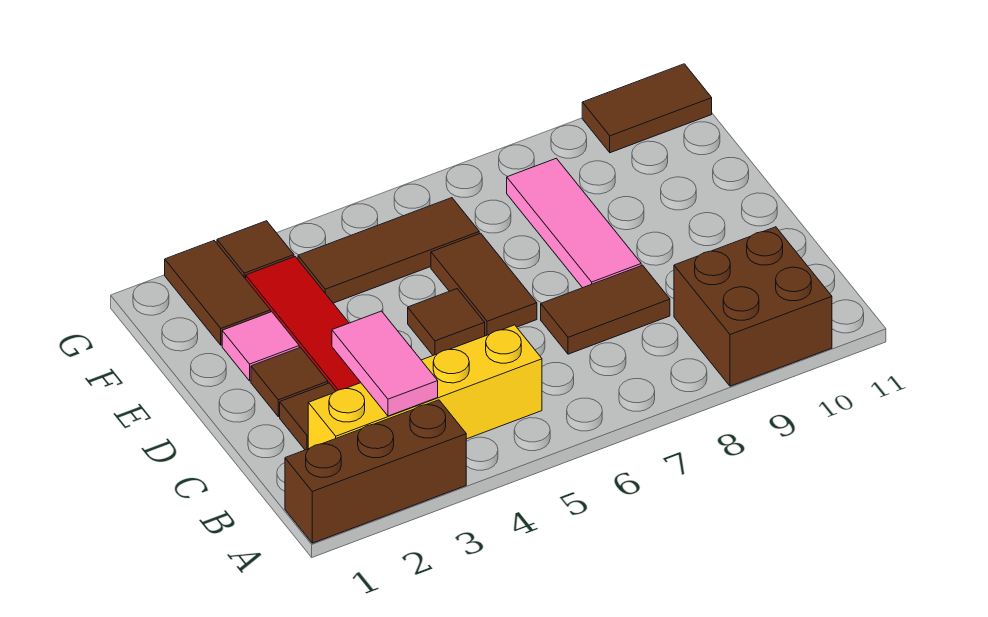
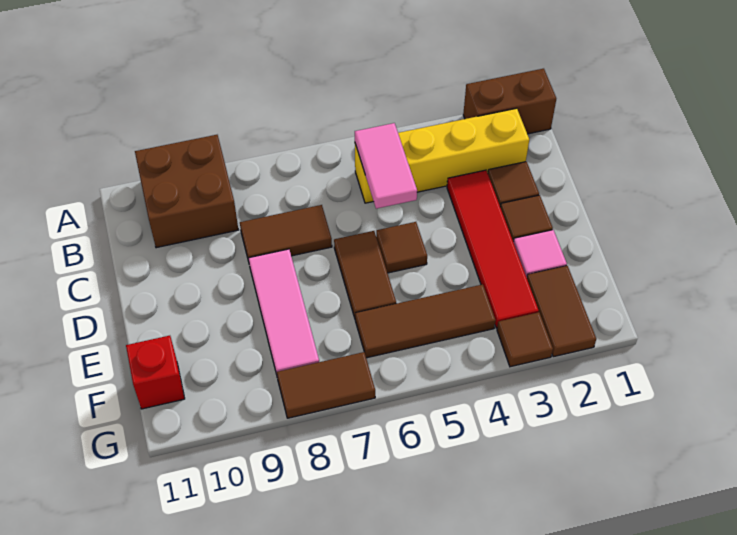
brown 1x3 brick [285,400,466,543] -> brown 1x2 brick [463,69,556,134]
pink 1x2 tile [332,311,438,416] -> pink 1x2 tile moved to [355,123,417,209]
none -> red 1x1 brick [126,336,185,409]
brown 1x2 tile [582,64,712,153] -> brown 1x2 tile moved to [277,352,375,418]

